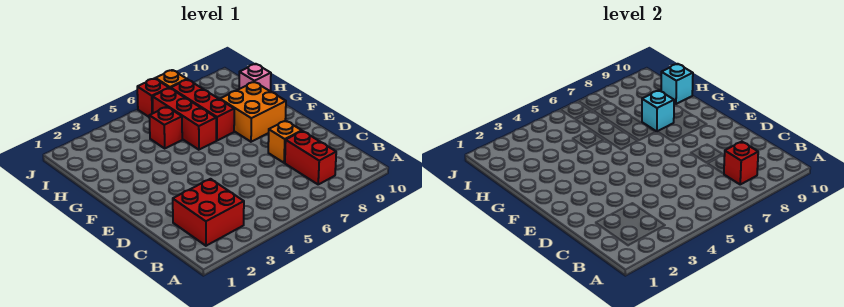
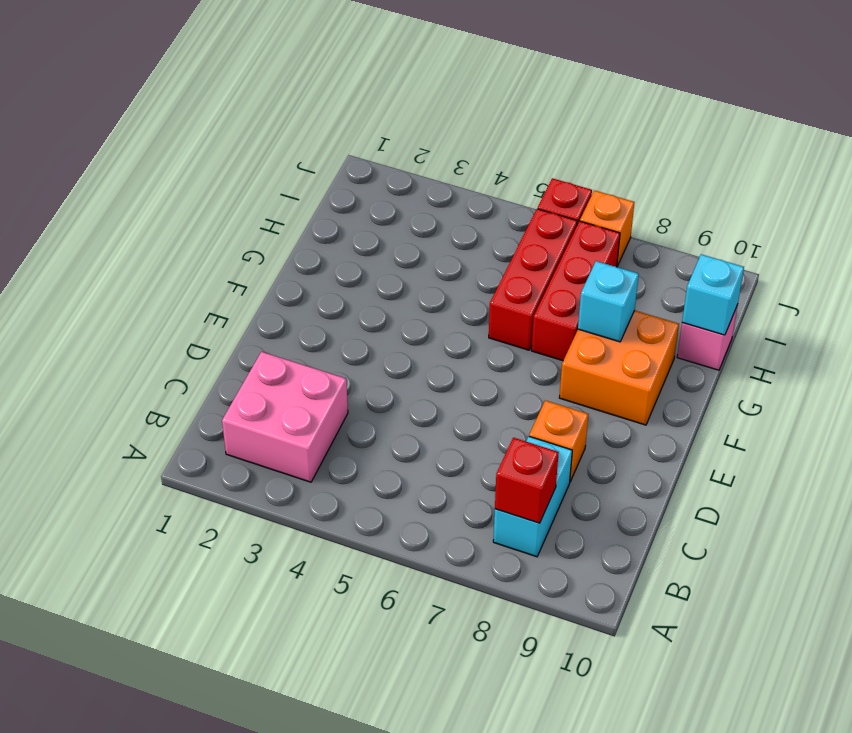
red 2x2 brick [173,179,244,246] -> pink 2x2 brick [222,352,348,482]
red 1x2 brick [285,131,336,184] -> cyan 1x2 brick [493,437,572,557]
red 1x1 brick [149,107,182,148] -> none

